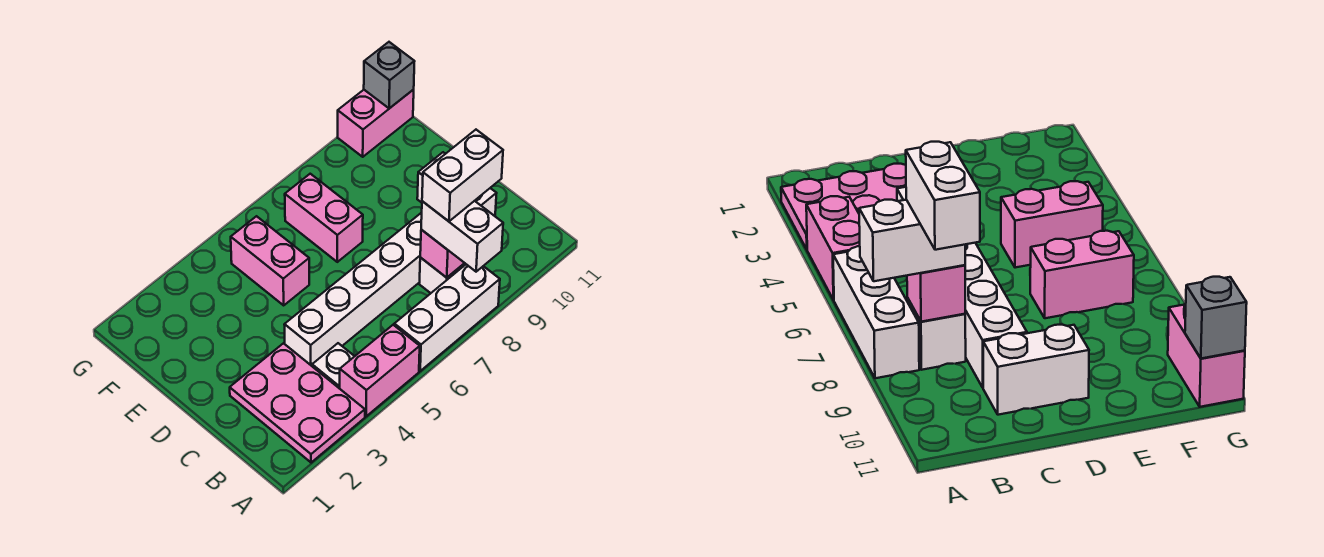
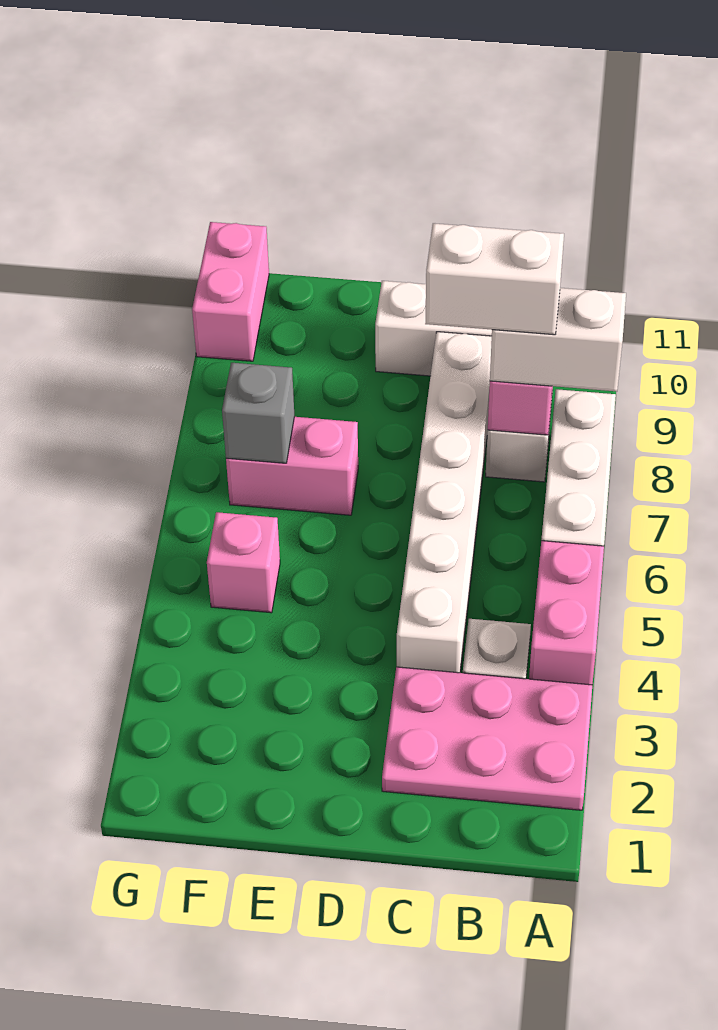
white 1x2 brick [422,130,503,221] -> white 1x2 brick turned to [425,223,564,335]
pink 1x2 brick [231,216,309,305] -> pink 1x1 brick [207,512,280,613]
grey 1x1 brick [364,42,415,108] -> grey 1x1 brick moved to [222,363,294,463]

